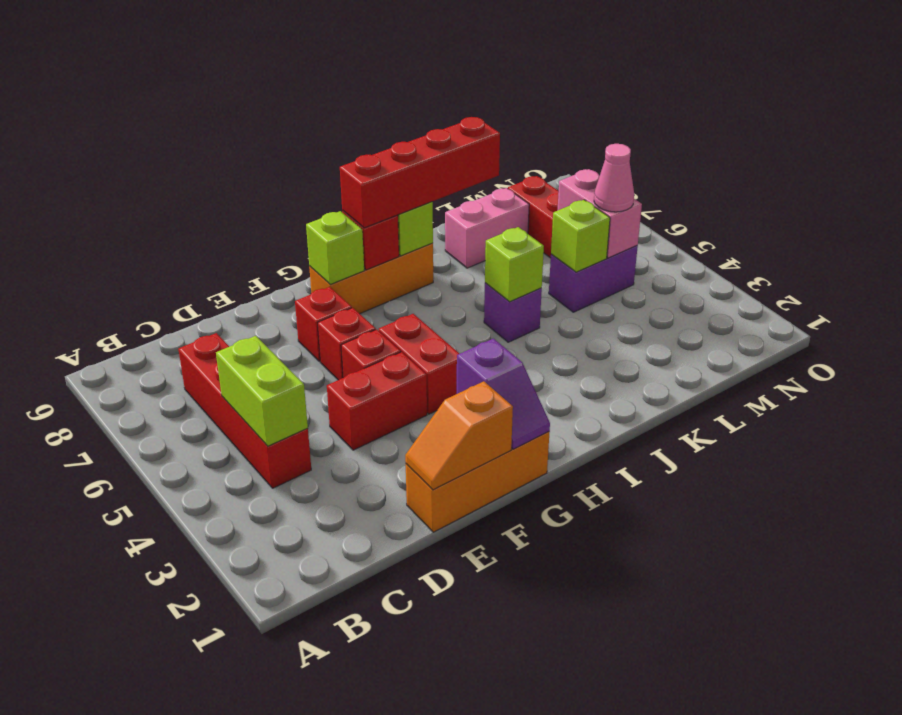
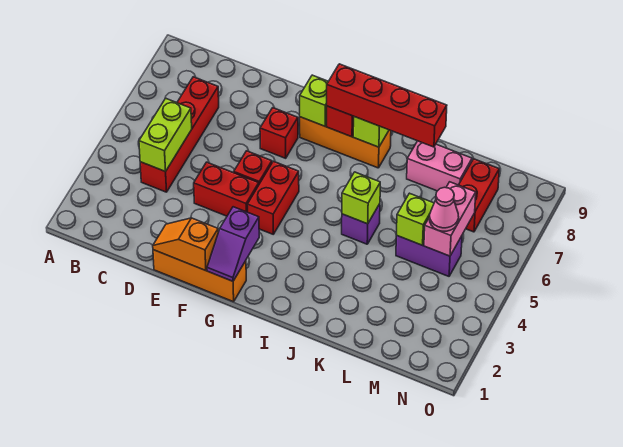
red 1x1 brick [318,308,376,380] -> none

